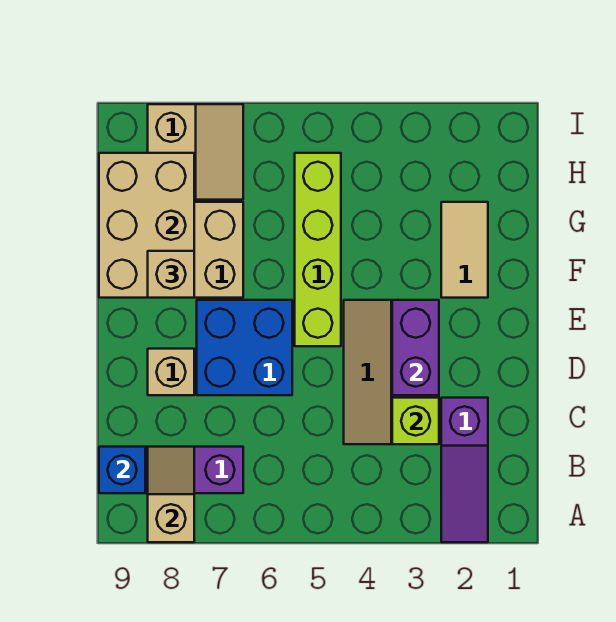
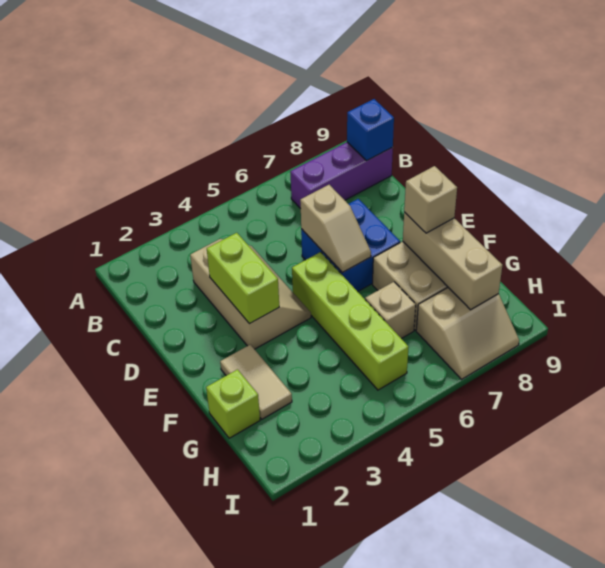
purple 1x3 slope [441,398,488,542] -> none
tan 1x2 slope [148,447,194,542] -> tan 1x2 slope moved to [300,185,371,273]
lime 1x1 brick [392,398,439,444] -> lime 1x1 brick moved to [206,370,260,438]
purple 1x2 brick [392,300,439,395] -> lime 1x2 brick [207,233,279,324]
tan 1x1 brick [148,349,194,395] -> tan 1x1 brick moved to [365,282,416,339]
tan 2x3 brick [99,153,194,298] -> tan 1x3 brick [403,212,502,310]
tan 2x2 slope [148,104,243,200] -> tan 2x2 slope turned to [416,288,519,379]

